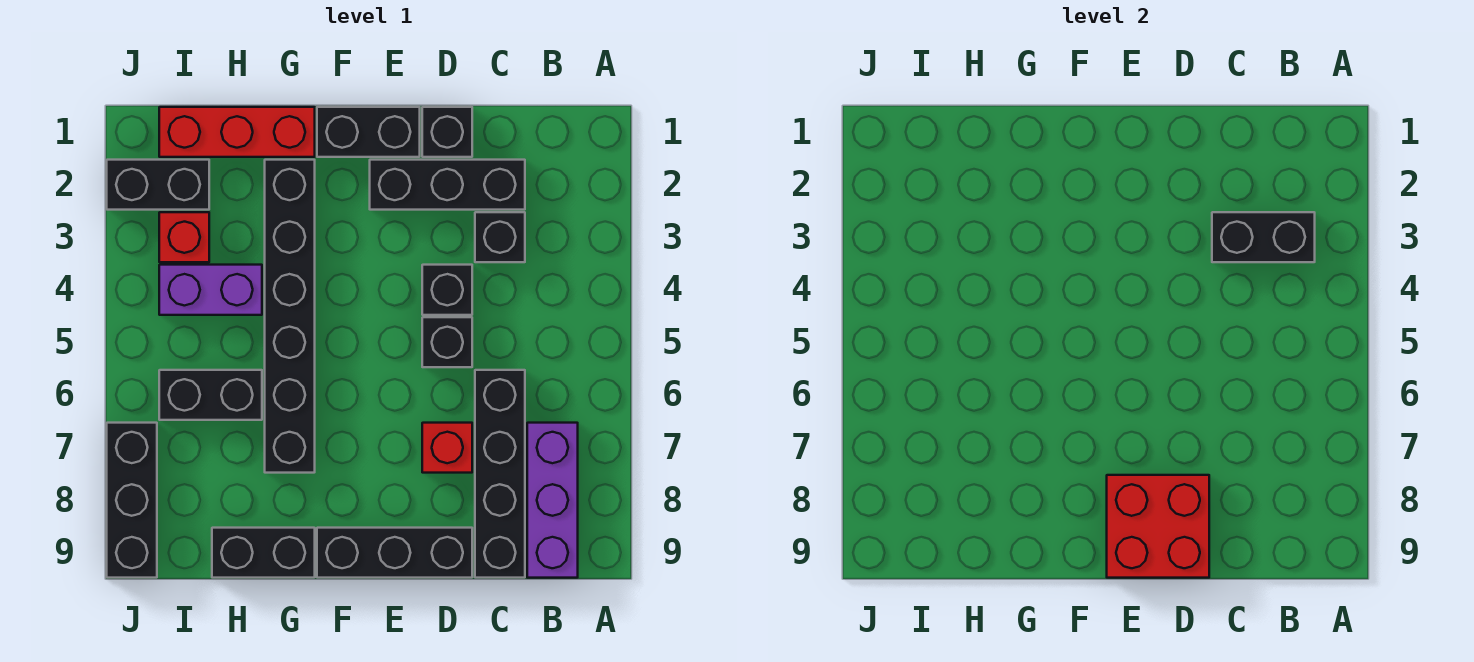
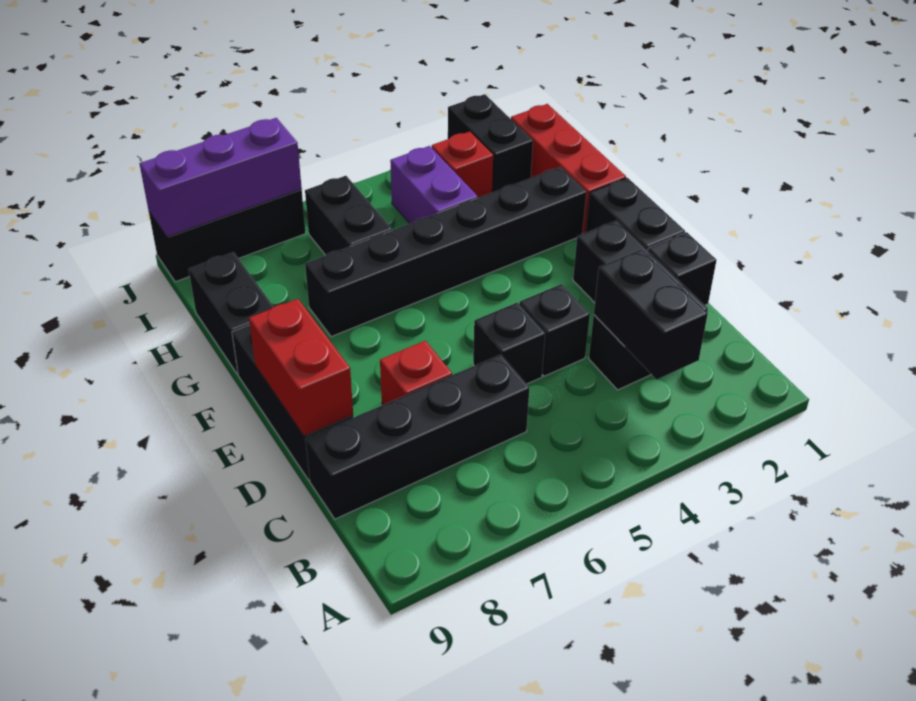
purple 1x3 brick [527,423,578,578] -> purple 1x3 brick moved to [139,118,302,237]
red 2x2 brick [1107,475,1209,578] -> red 1x2 brick [249,299,353,436]

